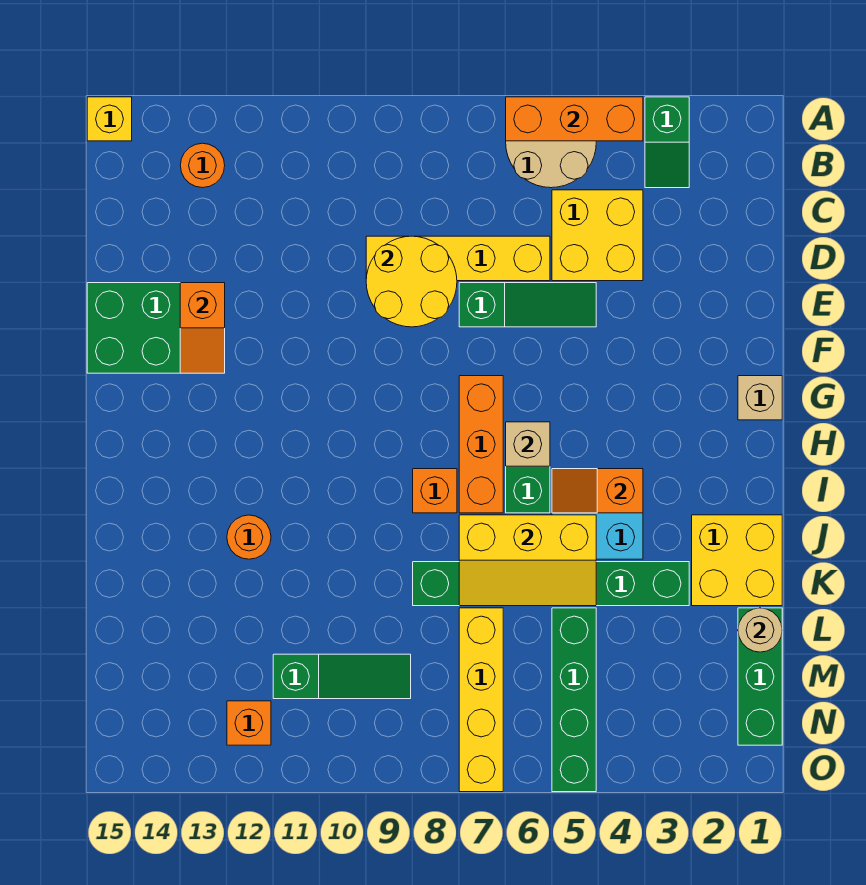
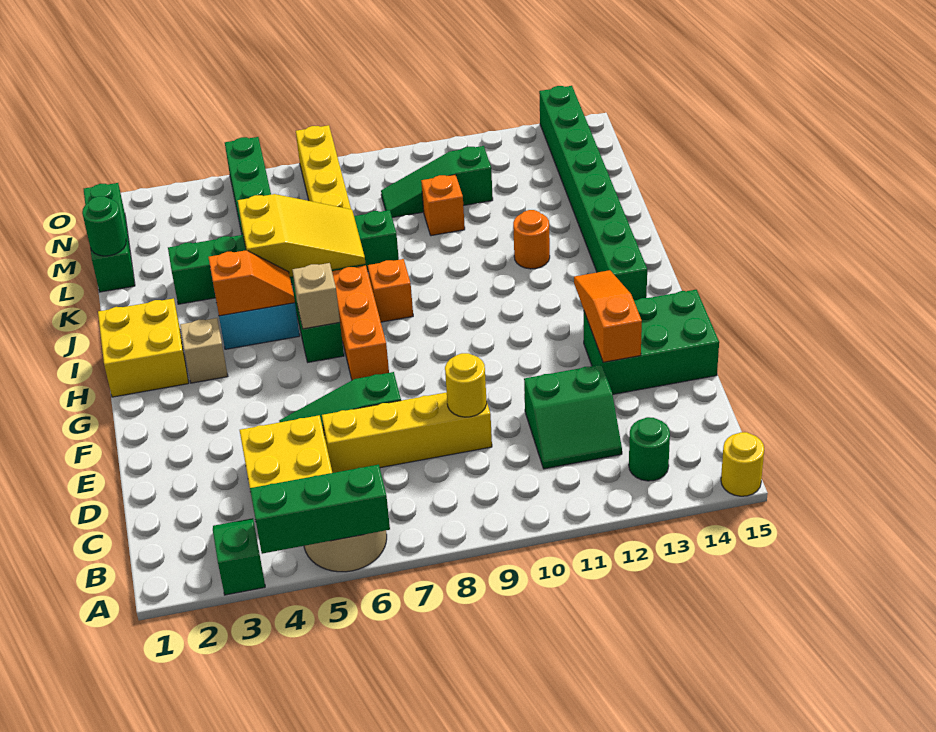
orange 1x3 brick [506,97,643,141] -> green 1x3 brick [250,465,390,554]
yellow 1x1 brick [87,97,132,141] -> yellow 1x1 round brick [721,432,764,496]
orange 1x1 round brick [180,143,225,188] -> green 1x1 round brick [629,417,670,481]
none -> green 2x2 slope [524,364,622,469]
yellow 2x2 round brick [366,236,457,327] -> yellow 1x1 round brick [445,353,487,417]
orange 1x2 slope [180,283,225,373] -> orange 1x3 slope [574,270,642,362]
tan 1x1 brick [738,376,782,420] -> tan 1x1 brick moved to [180,318,228,383]
none -> green 1x8 brick [539,86,647,300]
yellow 2x2 brick [692,515,782,606] -> yellow 2x2 brick moved to [98,298,189,397]
yellow 2x3 slope [459,515,596,606] -> yellow 2x3 slope turned to [238,194,365,277]
tan 1x1 round brick [738,608,782,652] -> green 1x1 round brick [82,196,126,256]
orange 1x1 brick [227,701,271,745] -> orange 1x1 brick moved to [421,175,465,236]

